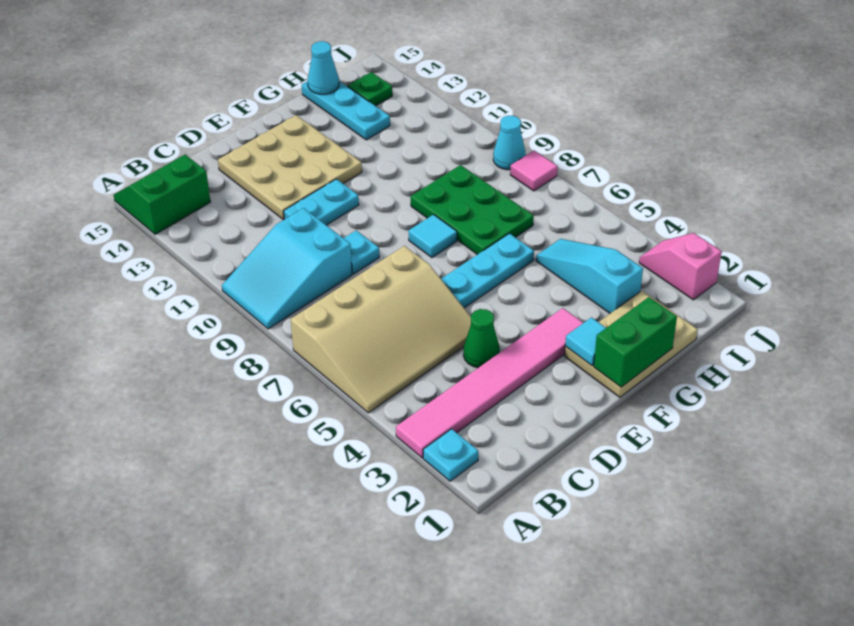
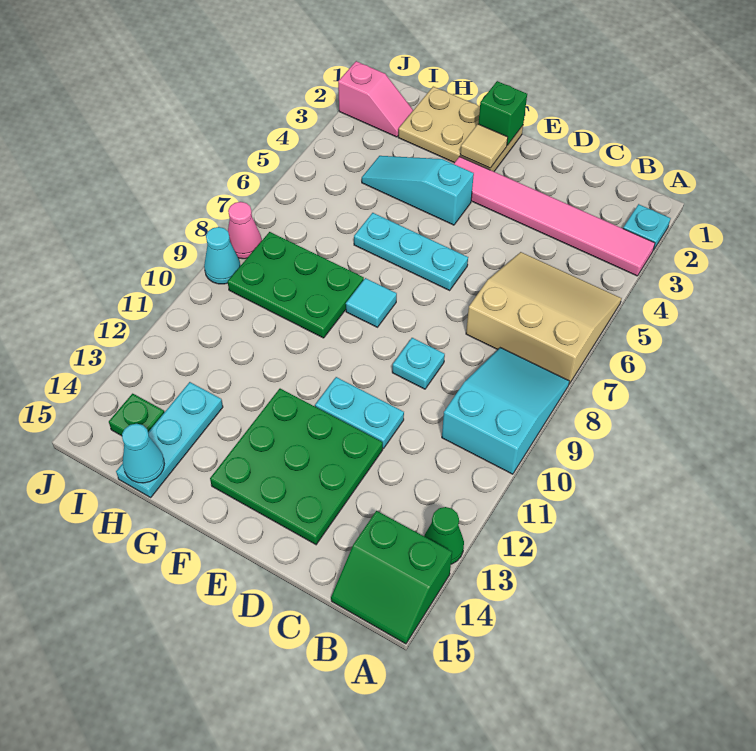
tan 3x4 slope [291,246,471,413] -> tan 3x3 slope [466,252,622,384]
cyan 2x3 slope [222,208,352,329] -> cyan 2x3 slope turned to [442,348,569,474]
green 1x1 cone [463,309,500,368] -> green 1x1 cone moved to [424,507,464,564]
tan 3x3 plate [218,115,362,220] -> green 3x3 plate [210,389,383,544]
green 1x2 brick [594,297,677,387] -> green 1x1 brick [478,81,527,145]
cyan 1x1 tile [565,318,606,365] -> tan 1x1 tile [460,124,508,168]
green 2x3 plate [411,165,534,255] -> green 2x3 plate turned to [228,232,364,338]
cyan 1x3 slope [536,239,643,313] -> cyan 1x3 slope turned to [362,156,474,225]
pink 1x2 slope [639,233,722,300] -> pink 1x2 slope turned to [338,61,413,137]
pink 1x1 tile [510,151,558,191] -> pink 1x1 cone [228,202,262,259]

